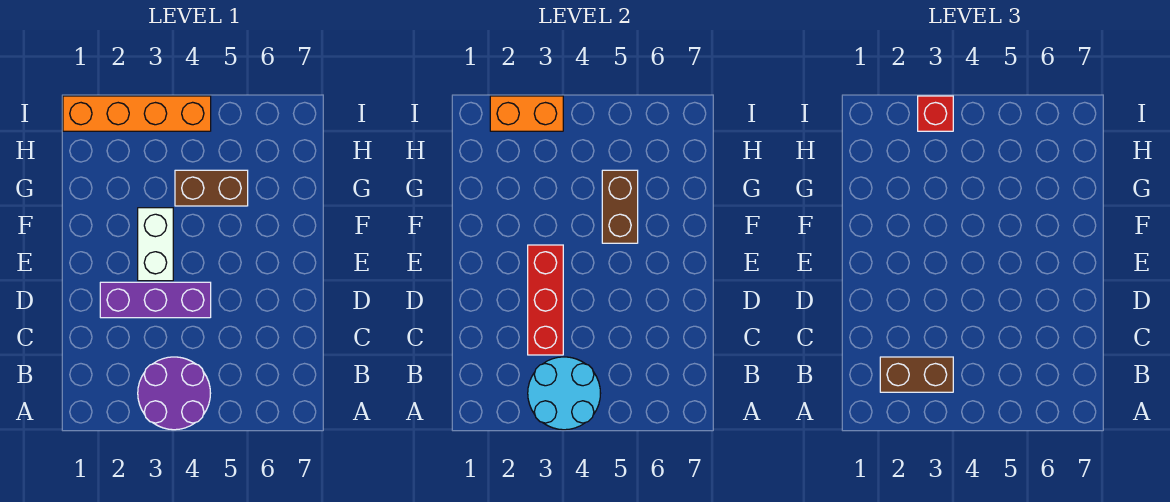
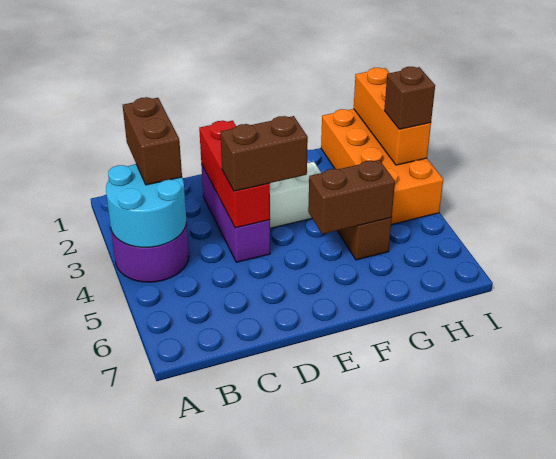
red 1x3 brick [528,245,563,355] -> red 1x3 brick turned to [199,121,270,228]
none -> brown 1x2 brick [221,116,308,191]
orange 1x4 brick [63,96,211,131] -> orange 2x4 brick [321,109,443,225]
orange 1x2 brick [490,96,563,131] -> orange 1x3 brick [354,68,431,165]
red 1x1 brick [918,96,953,131] -> brown 1x1 brick [384,67,435,129]

